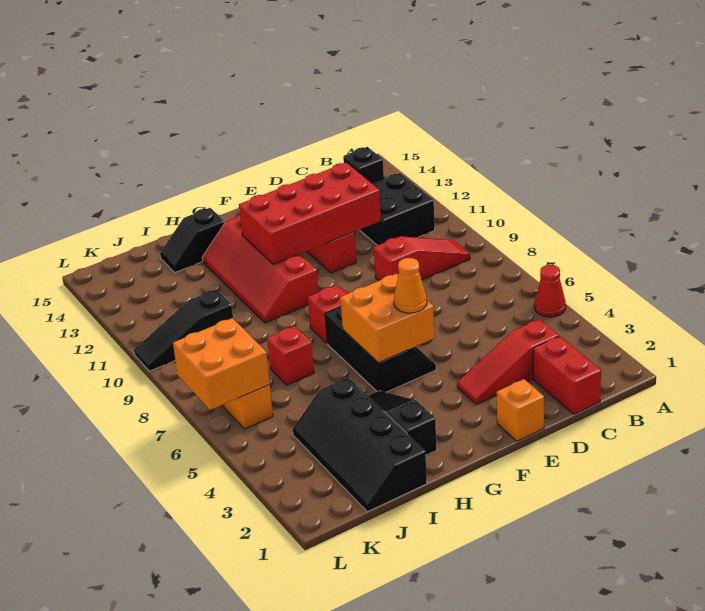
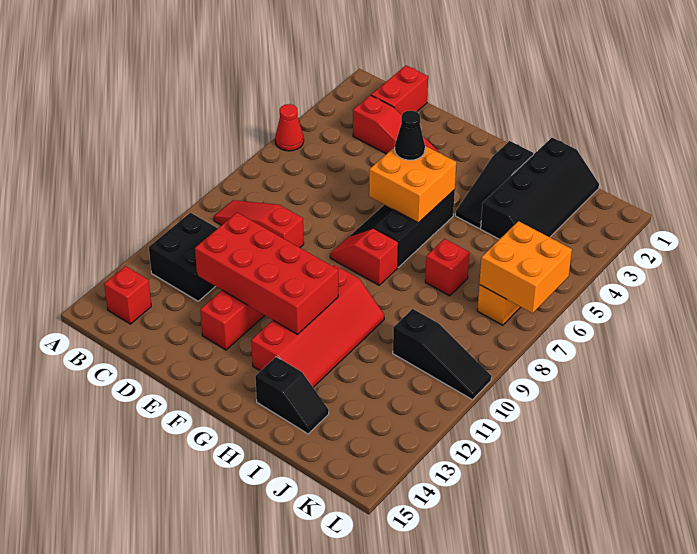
black 1x1 brick [343,147,384,184] -> red 1x1 brick [104,266,151,324]
orange 1x1 brick [497,379,544,441] -> none
orange 1x1 cone [394,258,427,313] -> black 1x1 cone [395,110,425,160]

